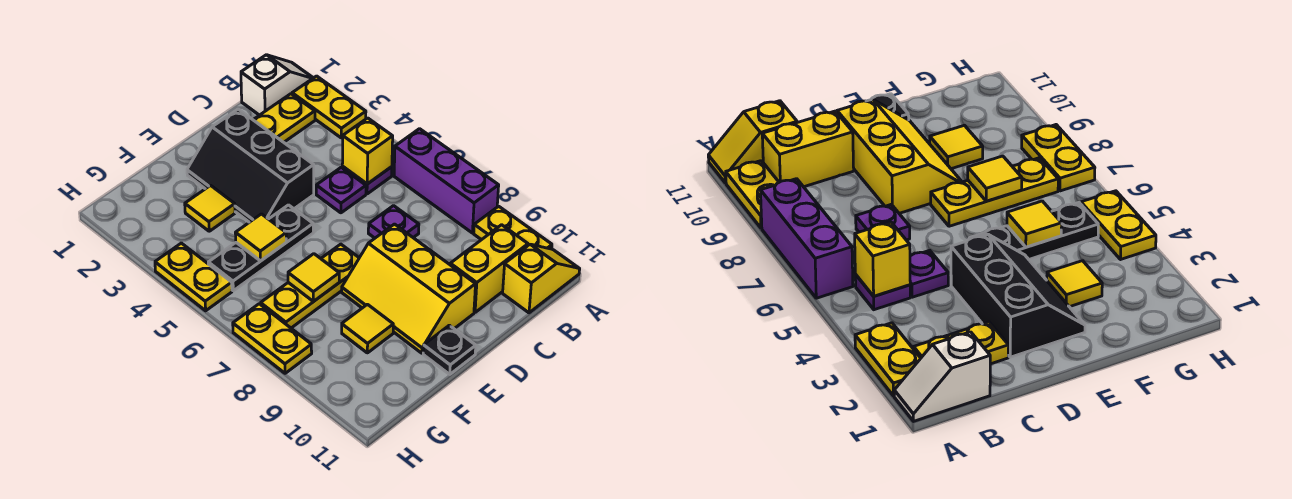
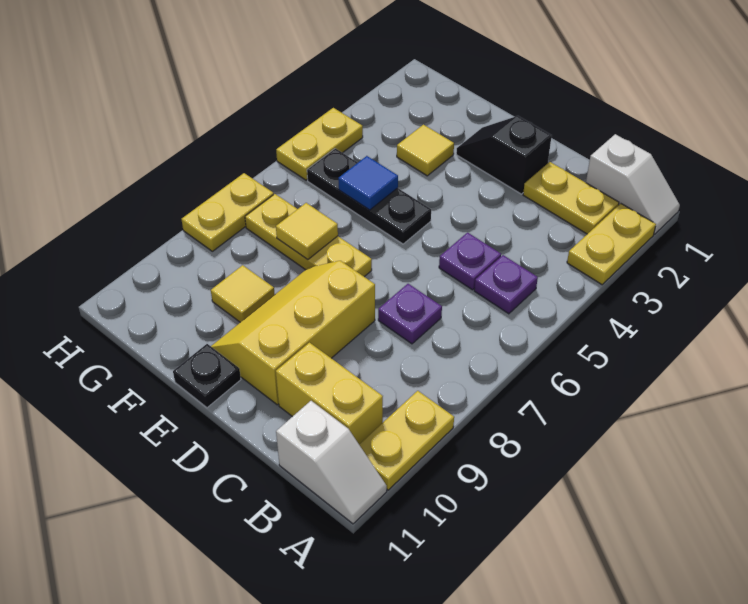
purple 1x3 brick [394,129,499,233] -> none
yellow 1x2 slope [503,244,580,313] -> white 1x2 slope [276,401,387,524]
yellow 1x1 brick [342,118,393,184] -> none
black 2x3 slope [187,109,314,222] -> black 1x2 slope [456,116,552,194]
yellow 1x1 tile [235,214,286,261] -> blue 1x1 tile [338,156,398,210]

